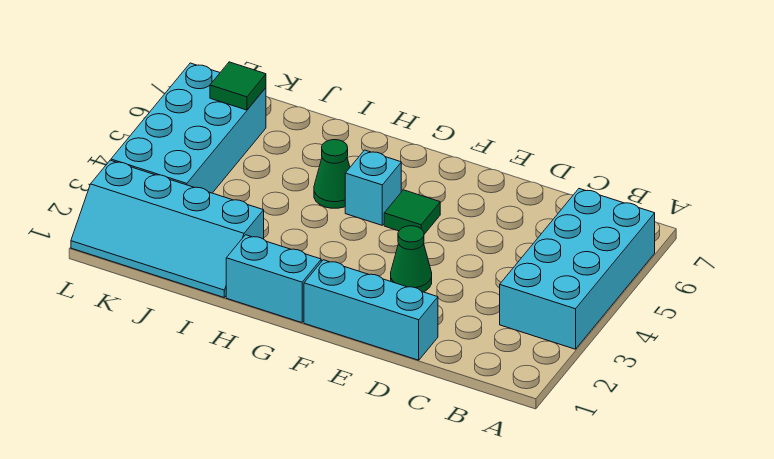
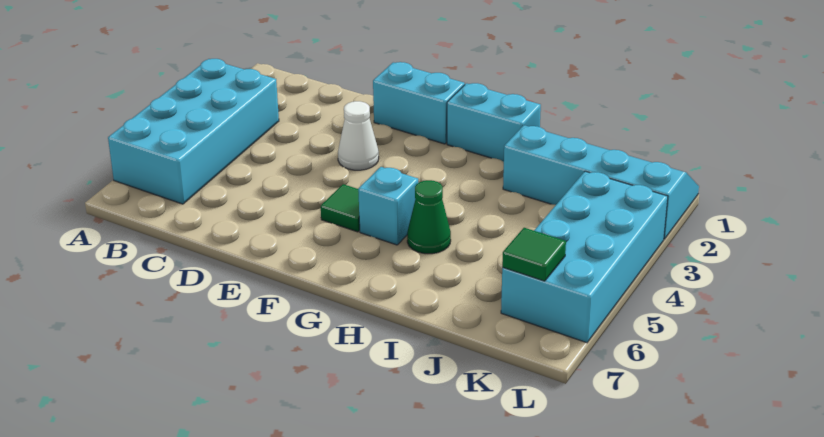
cyan 1x3 brick [304,260,438,360] -> cyan 1x2 brick [373,62,465,144]
green 1x1 cone [391,226,432,292] -> white 1x1 cone [338,101,379,170]

